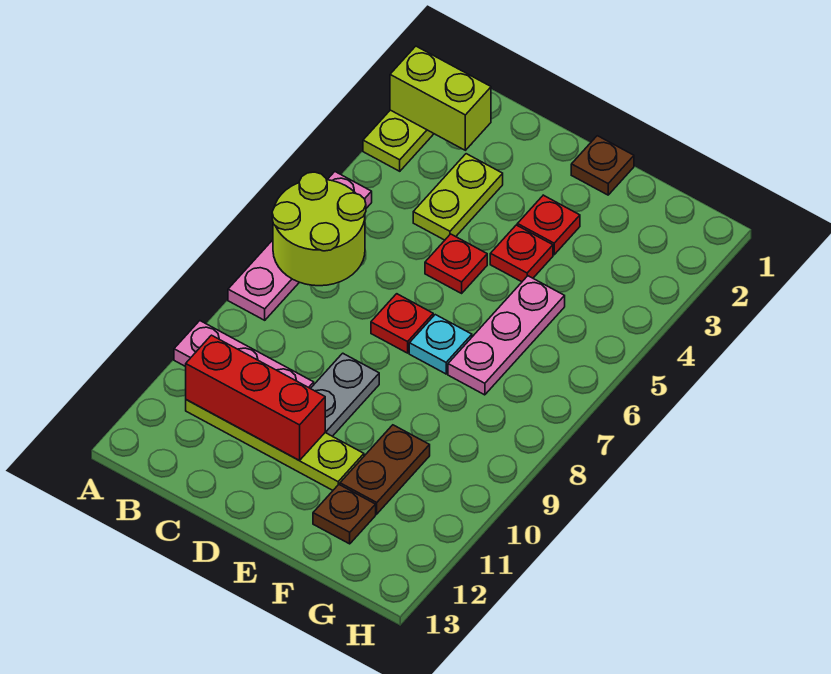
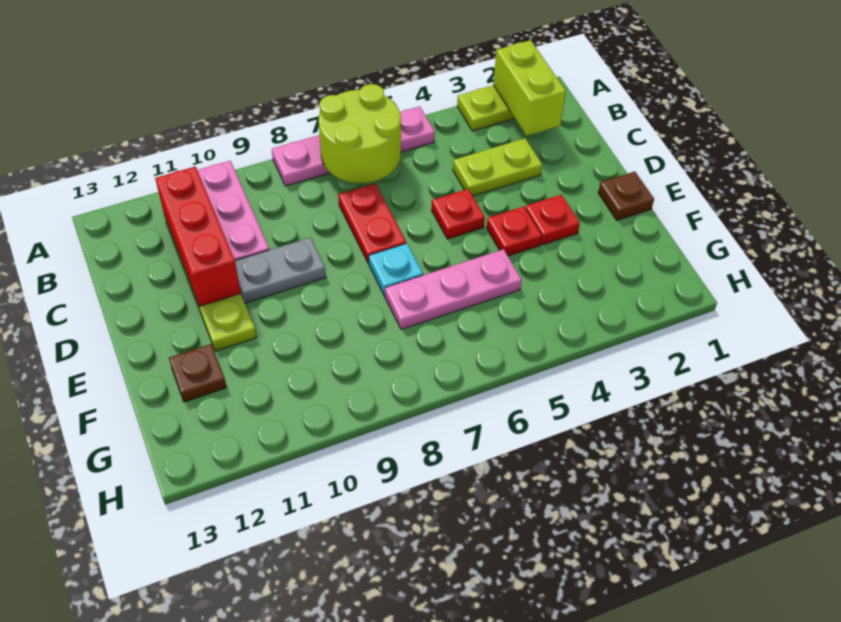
red 1x1 plate [371,294,433,353] -> red 1x2 plate [338,183,406,264]
brown 1x2 plate [340,425,430,514] -> none

